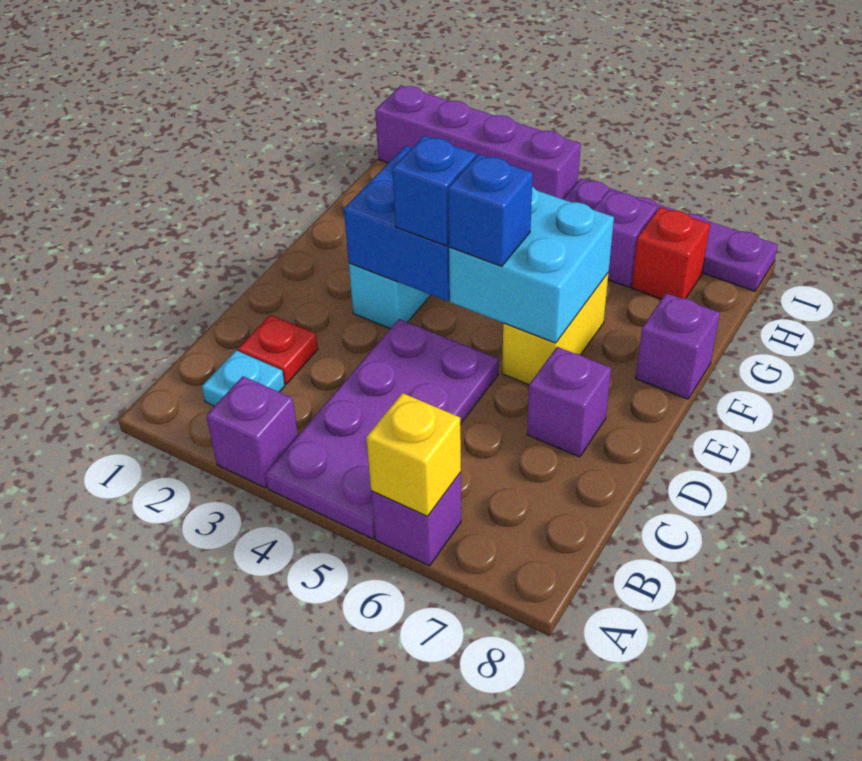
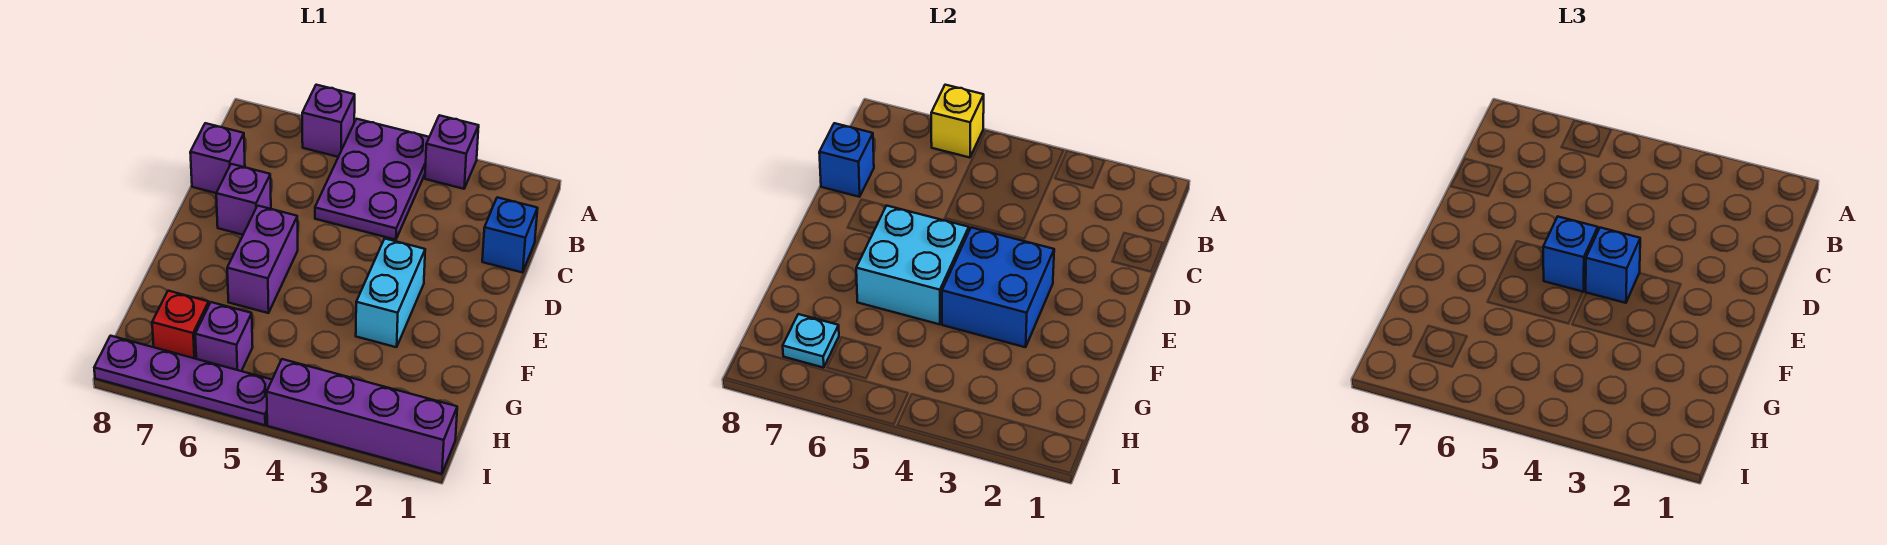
purple 2x4 plate [265,319,499,539] -> purple 2x3 plate [315,119,429,240]
cyan 1x1 plate [202,351,285,406] -> cyan 1x1 plate moved to [783,314,839,368]
none -> blue 1x1 brick [482,197,538,273]
red 1x1 plate [238,315,318,384] -> none
none -> blue 1x1 brick [819,123,874,197]
yellow 1x2 brick [502,273,608,385] -> purple 1x2 brick [227,206,298,313]
purple 1x1 brick [636,293,720,399] -> purple 1x1 brick moved to [190,123,245,193]

